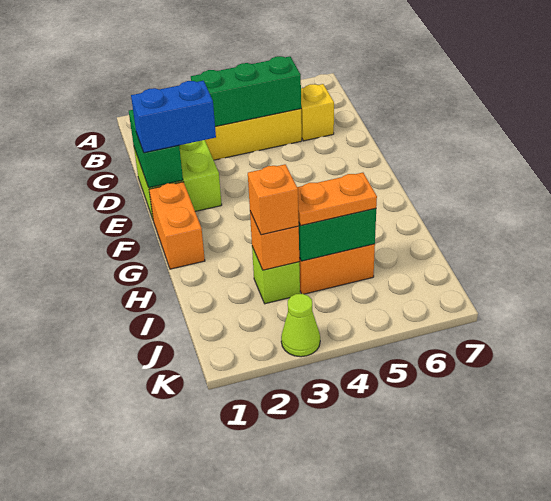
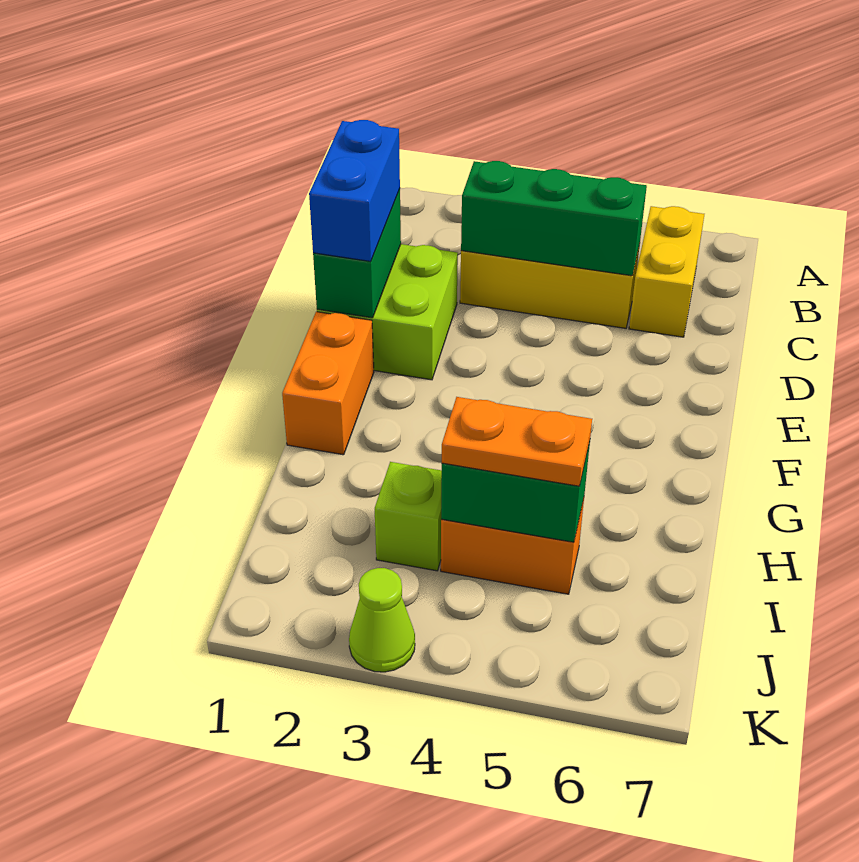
yellow 1x1 brick [301,84,334,141] -> yellow 1x2 brick [629,206,704,337]
blue 1x2 brick [131,81,216,153] -> blue 1x2 brick turned to [309,120,400,261]
orange 1x1 brick [250,212,299,270] -> none
orange 1x1 brick [248,164,299,235] -> none

